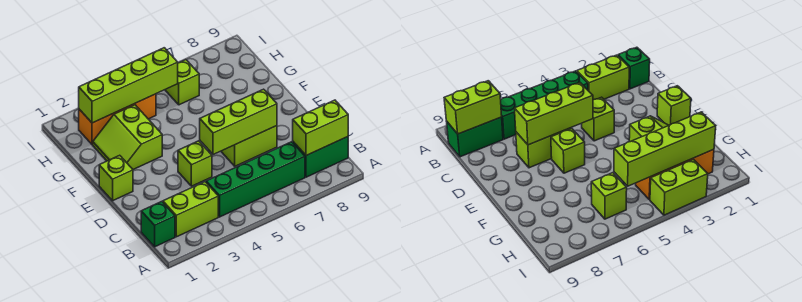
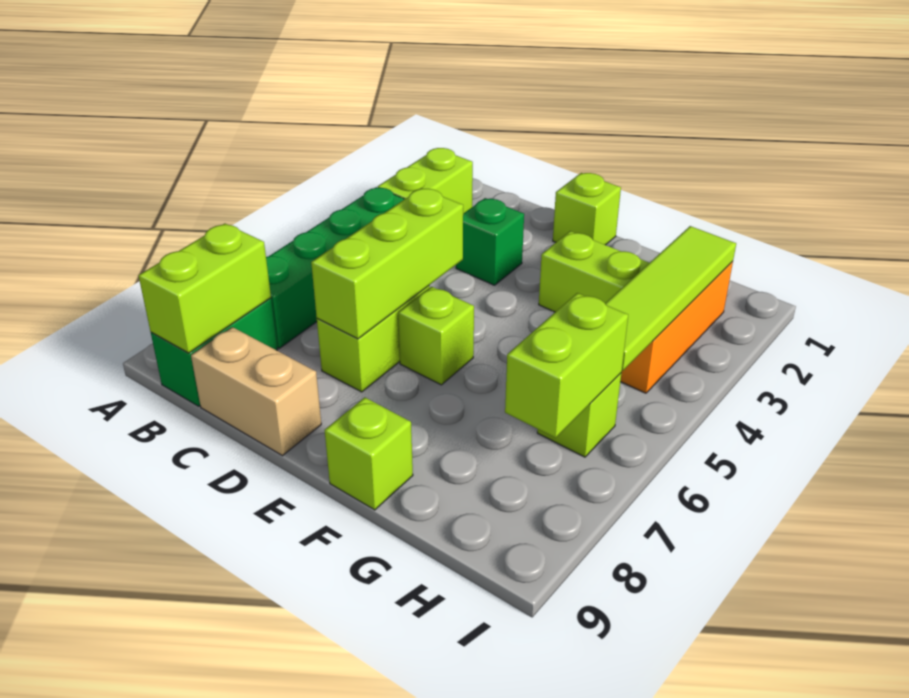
green 1x1 brick [141,202,175,247] -> green 1x1 brick moved to [456,198,524,285]
none -> tan 1x2 brick [191,327,321,456]
lime 1x1 brick [178,141,212,186] -> lime 1x1 brick moved to [325,397,413,510]
lime 1x4 brick [79,48,178,123] -> lime 1x4 tile [605,226,736,371]
lime 1x2 brick [650,159,708,215] -> lime 1x2 brick moved to [505,293,628,438]

